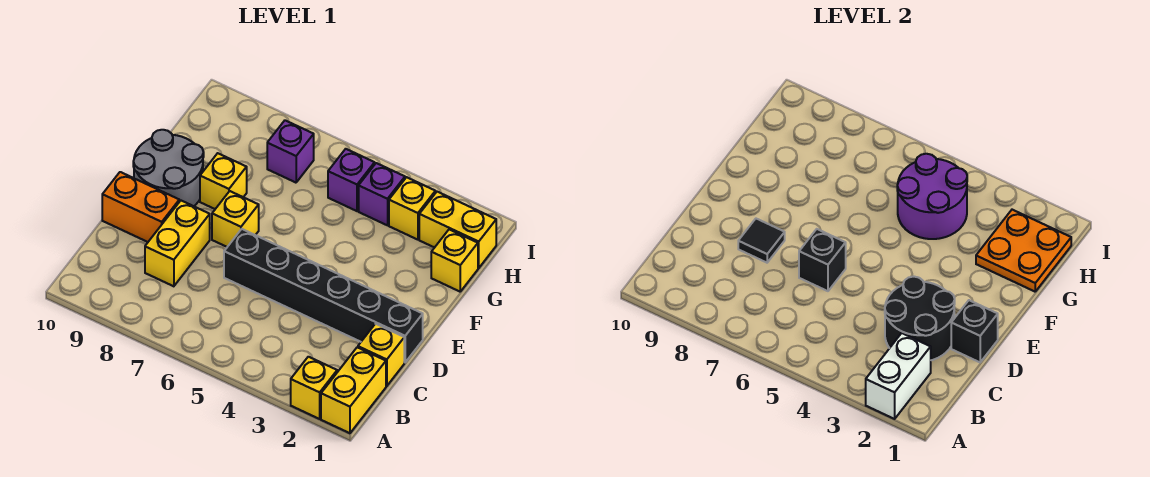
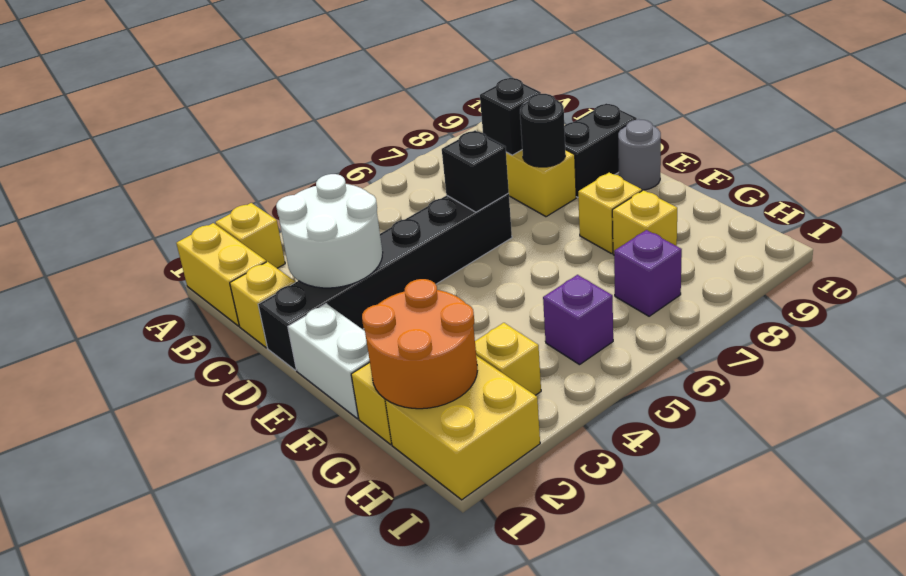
white 1x2 brick [866,333,931,419] -> white 1x2 brick moved to [288,304,370,419]
black 2x2 round brick [885,277,955,360] -> white 2x2 round brick [276,174,383,288]
black 1x1 brick [951,300,998,362] -> black 1x1 brick moved to [480,78,541,155]
black 1x1 tile [738,219,785,263] -> black 1x1 round brick [520,94,565,167]
orange 1x2 brick [102,172,179,242] -> black 1x2 brick [564,103,637,197]
yellow 1x1 brick [212,191,259,247] -> yellow 1x1 brick moved to [612,190,677,255]
grey 2x2 round brick [133,130,204,206] -> grey 1x1 round brick [618,119,661,190]
orange 2x2 plate [976,210,1071,292] -> orange 2x2 round brick [362,279,477,409]
purple 2x2 round brick [897,154,967,239] -> none
yellow 1x2 brick [419,192,496,268] -> yellow 2x2 brick [385,355,540,500]
purple 1x1 brick [359,163,405,225] -> none

